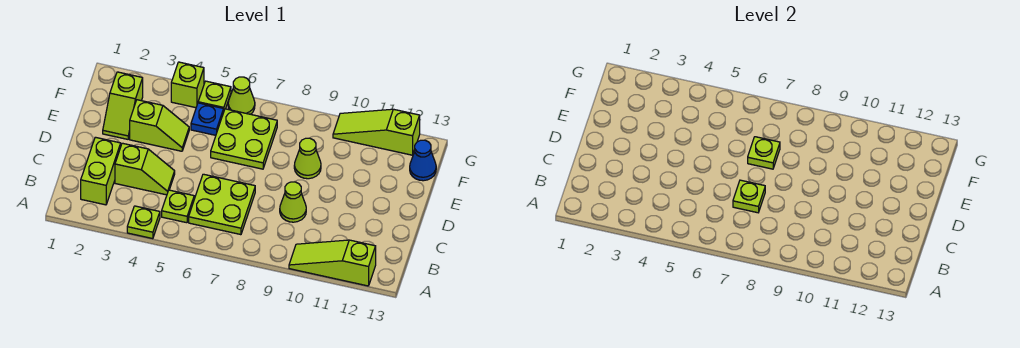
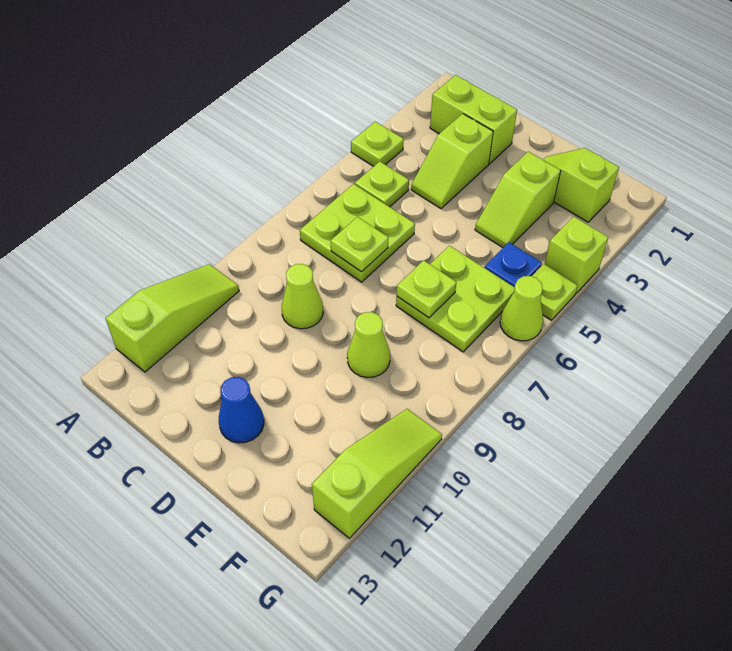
blue 1x1 cone [410,140,436,181] -> blue 1x1 cone moved to [219,377,264,443]

